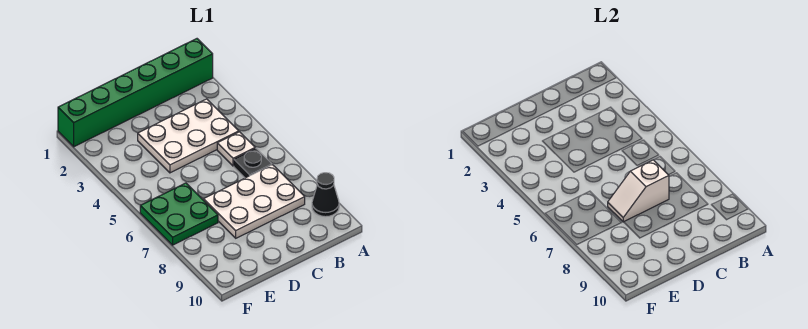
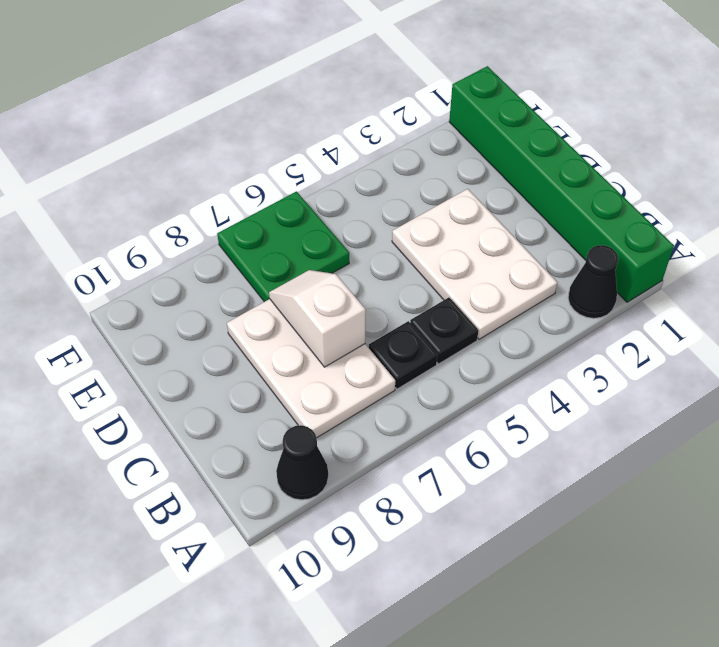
none -> black 1x1 cone [568,245,618,318]
white 1x1 plate [217,132,255,166] -> black 1x1 plate [410,298,479,364]

